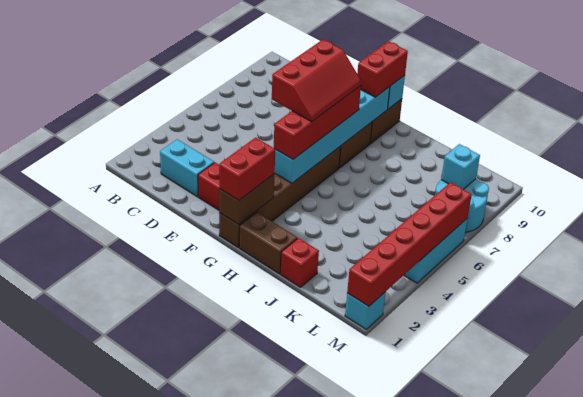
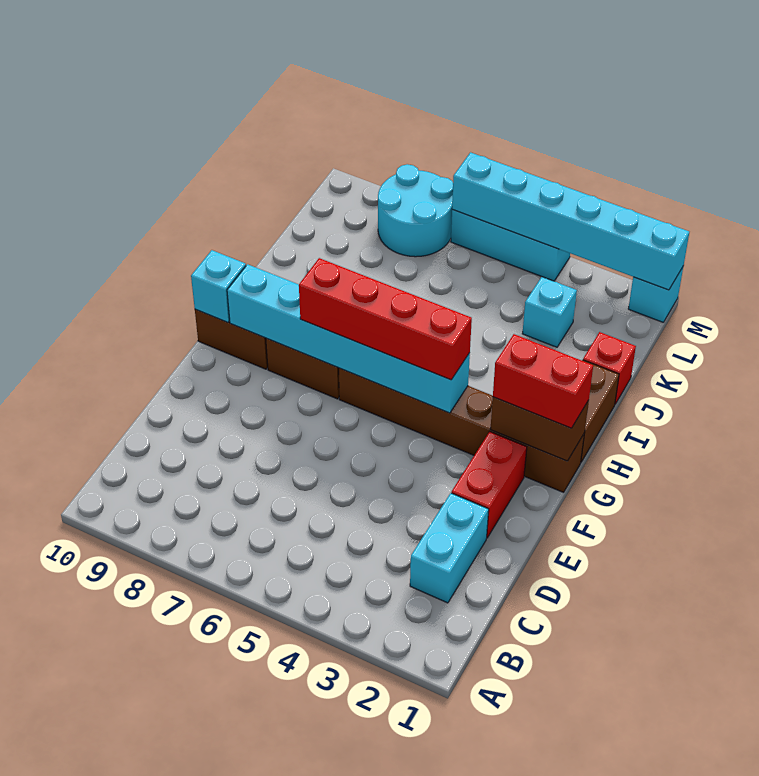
red 2x3 slope [272,40,361,122] -> none
red 1x2 brick [357,41,408,97] -> none
cyan 1x1 brick [441,144,480,190] -> cyan 1x1 brick moved to [522,277,577,347]
red 1x6 brick [347,182,472,306] -> cyan 1x6 brick [452,152,689,290]

